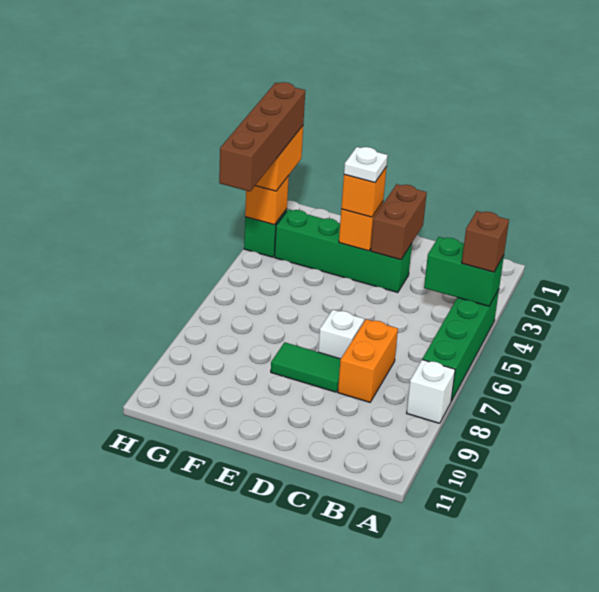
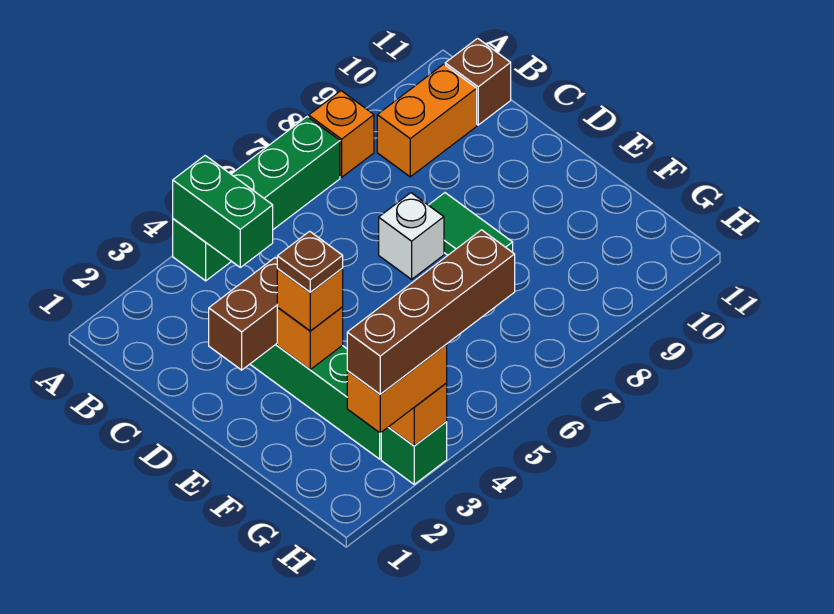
brown 1x1 brick [462,211,509,272] -> brown 1x1 brick moved to [445,38,511,125]
white 1x1 brick [407,360,455,423] -> orange 1x1 brick [309,91,374,177]
orange 1x2 brick [338,319,398,402] -> orange 1x2 brick moved to [377,64,477,177]
white 1x1 plate [344,147,388,182] -> brown 1x1 plate [277,231,343,292]

